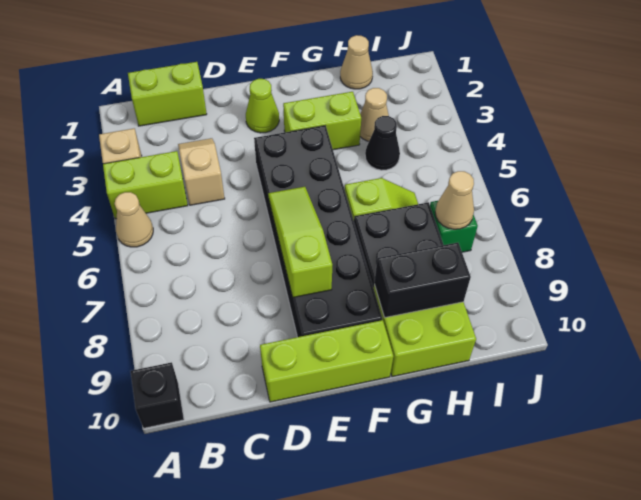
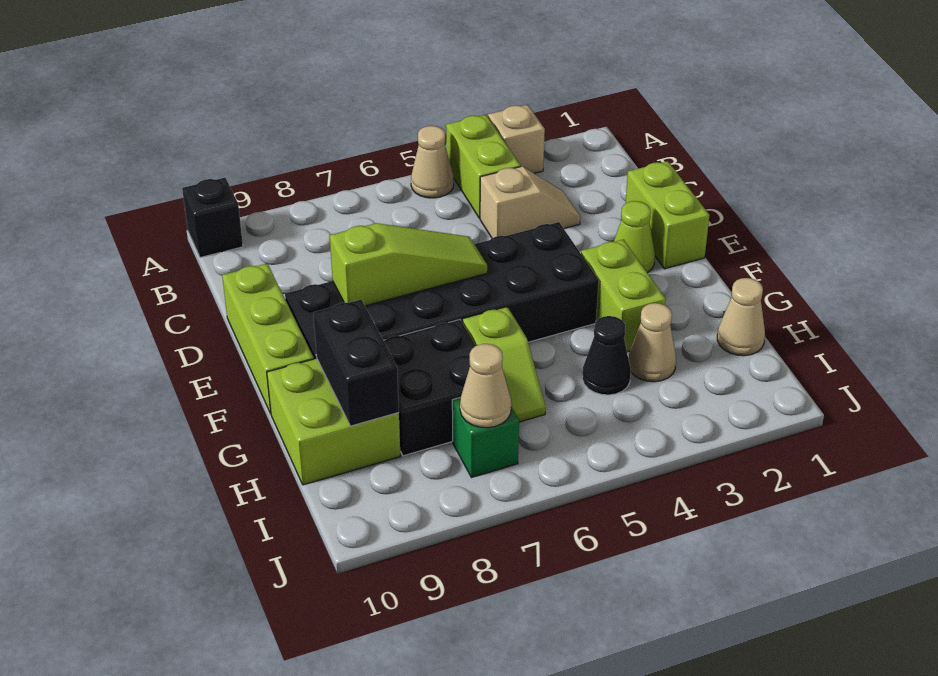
lime 1x2 brick [128,62,207,126] -> lime 1x2 brick moved to [625,161,710,269]

